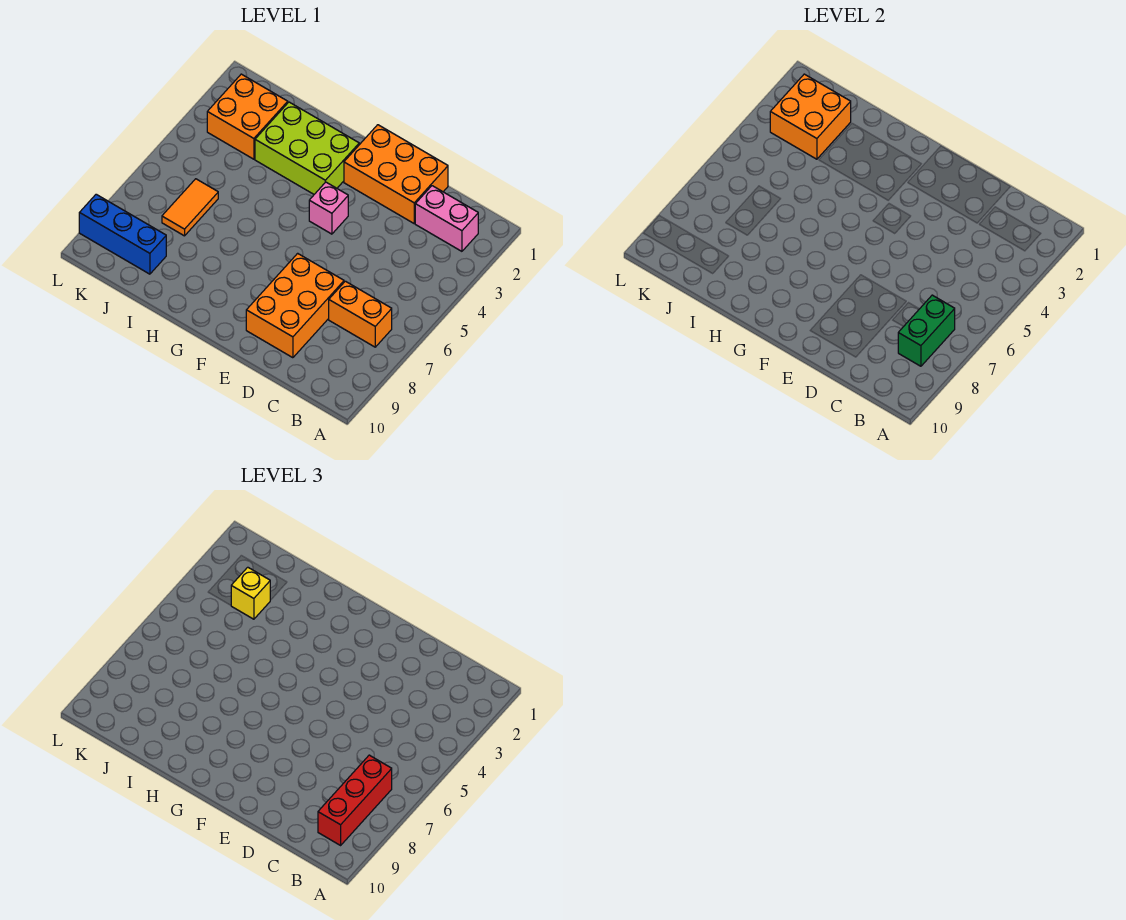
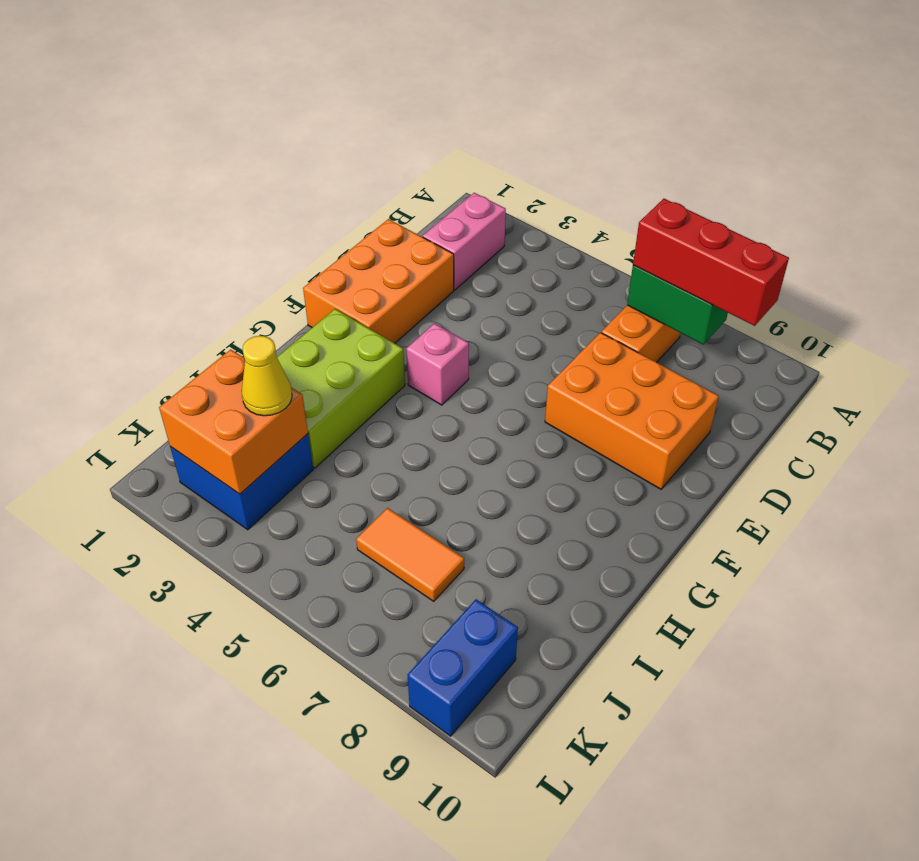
orange 2x2 brick [207,74,288,159] -> blue 2x2 brick [170,434,313,530]
yellow 1x1 brick [231,567,270,619] -> yellow 1x1 cone [242,336,292,416]
blue 1x3 brick [79,194,166,274] -> blue 1x2 brick [408,599,518,736]

